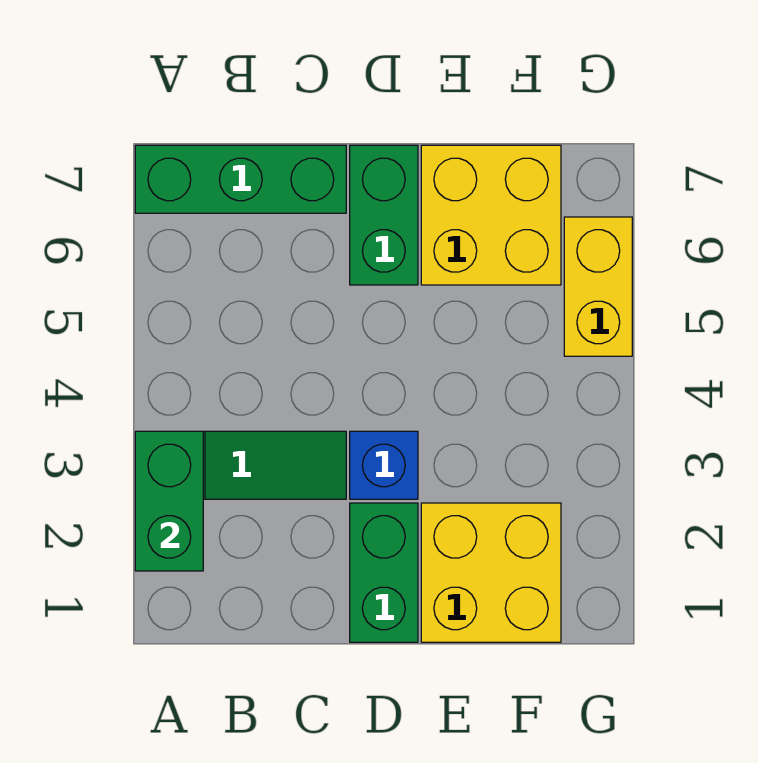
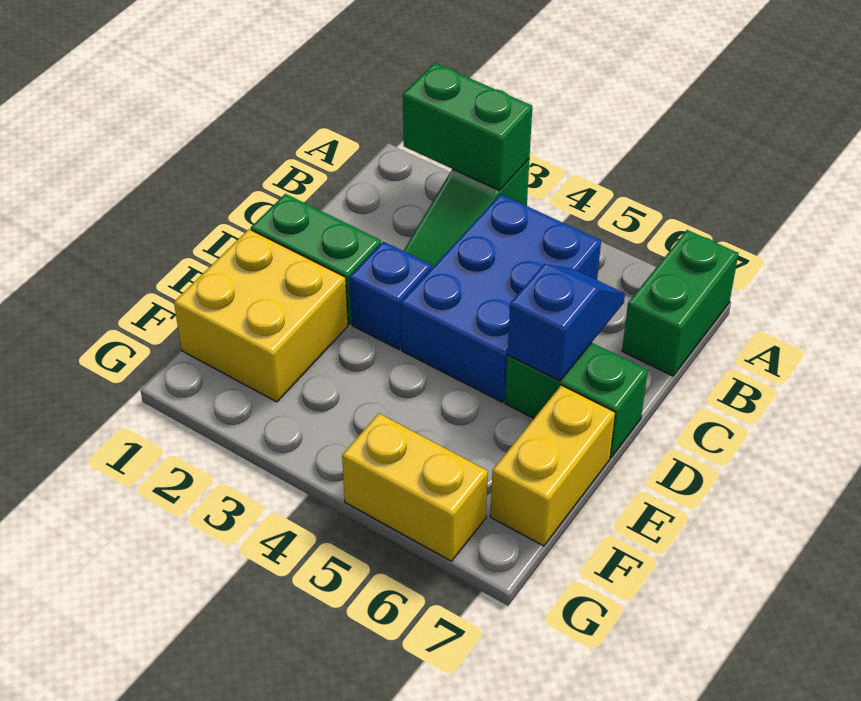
green 1x3 brick [135,145,346,213] -> green 1x2 brick [622,230,738,376]
none -> blue 2x3 brick [401,194,601,402]
none -> blue 1x2 slope [508,264,625,381]
yellow 2x2 brick [421,145,561,285] -> yellow 1x2 brick [490,385,615,546]

